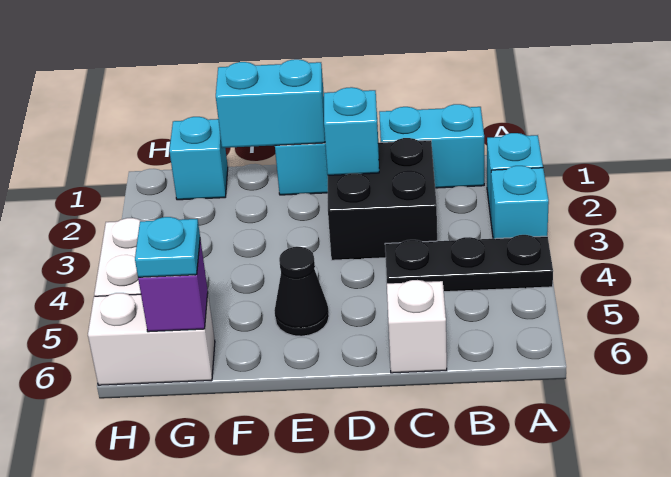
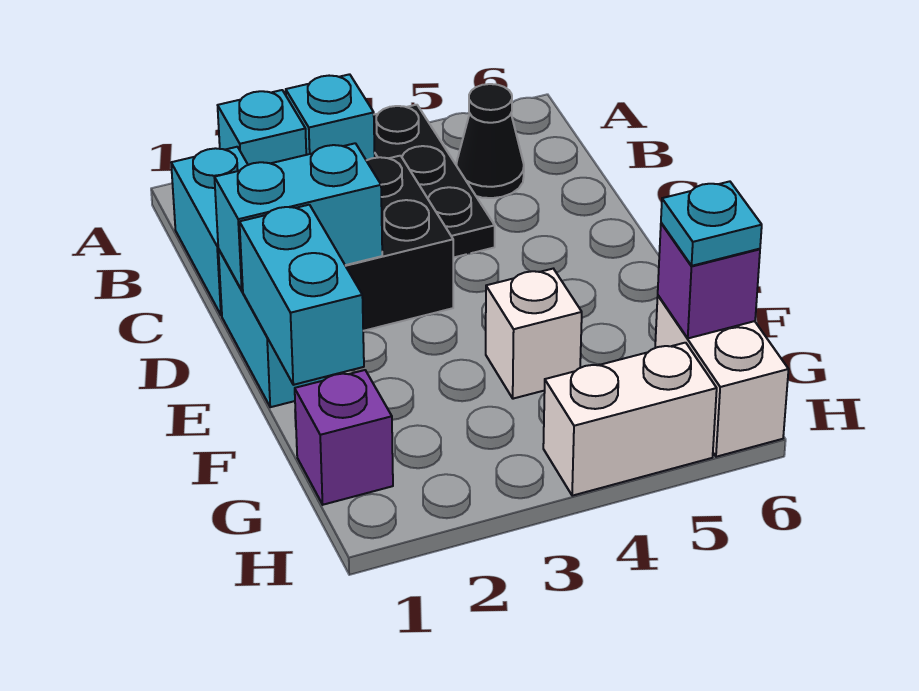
white 1x1 brick [387,280,447,373] -> white 1x1 brick moved to [486,269,582,399]
cyan 1x1 brick [324,87,379,175] -> cyan 1x2 brick [214,143,382,291]
black 1x1 cone [274,247,329,336] -> black 1x1 cone moved to [456,84,524,198]
cyan 1x1 brick [169,117,228,200] -> purple 1x1 brick [295,370,393,505]

